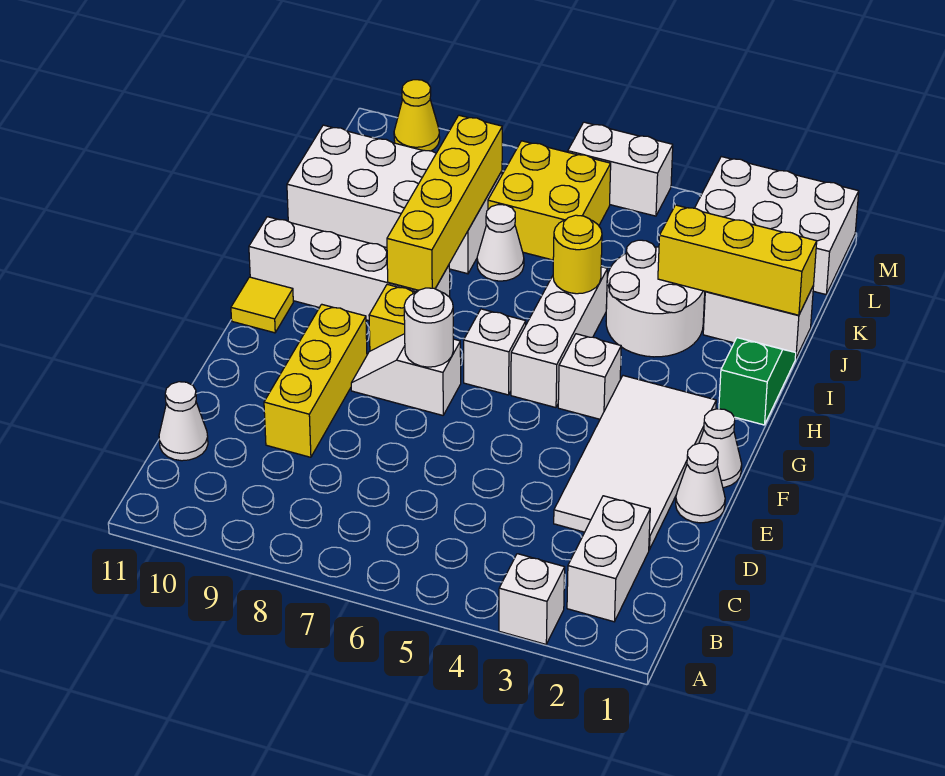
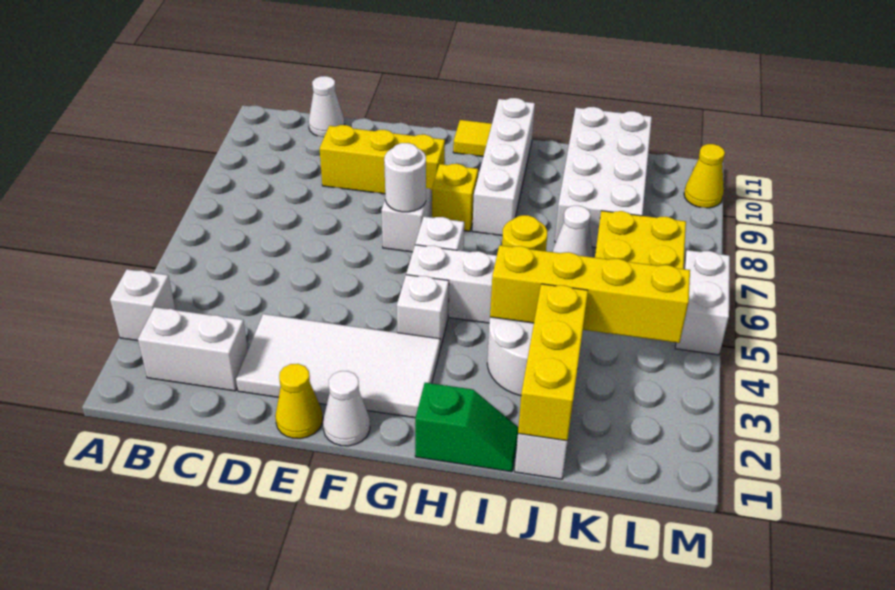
white 1x1 cone [676,443,725,523] -> yellow 1x1 cone [275,364,323,439]
yellow 1x4 brick [387,115,502,290] -> yellow 1x4 brick moved to [490,245,690,343]
white 2x3 brick [695,157,859,294] -> none

